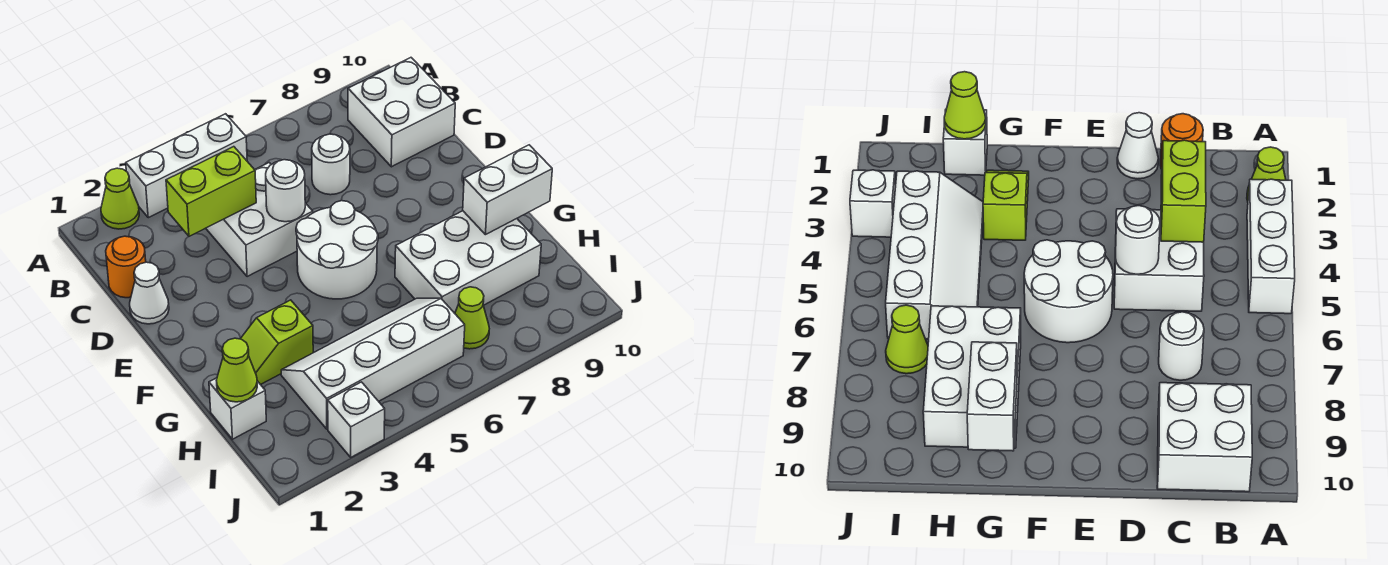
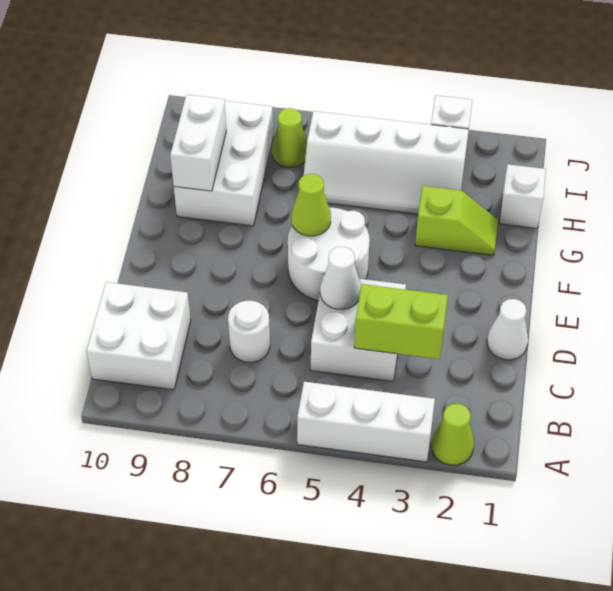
orange 1x1 round brick [106,236,146,298] -> none
white 1x1 round brick [266,160,305,222] -> white 1x1 cone [320,247,361,309]
white 2x3 brick [395,211,541,313] -> white 2x3 brick turned to [174,101,273,226]
white 1x2 brick [463,145,552,235] -> white 1x2 brick turned to [170,95,226,191]
lime 1x1 cone [216,338,257,402] -> lime 1x1 cone moved to [291,174,331,236]

